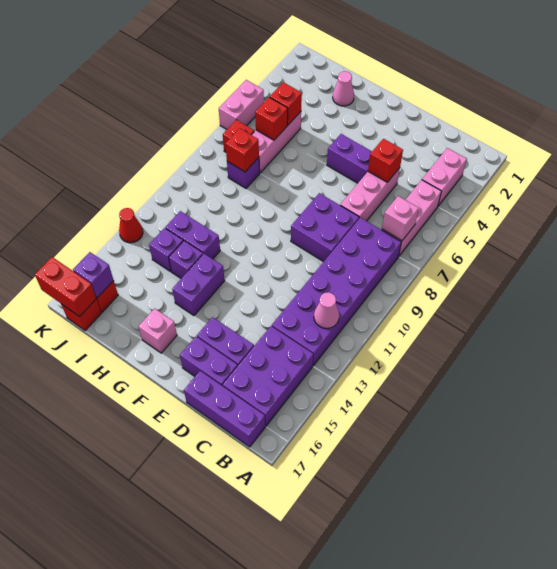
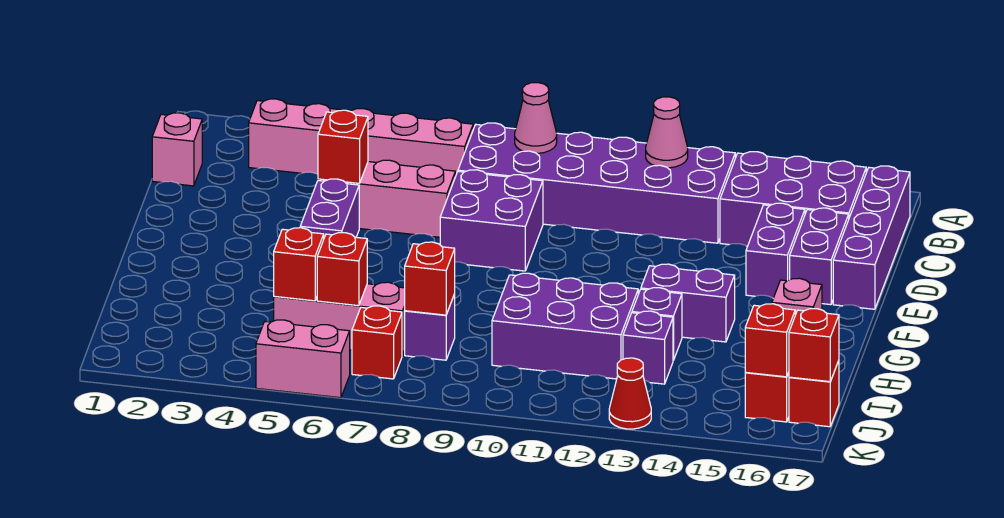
pink 1x1 brick [382,196,419,241] -> pink 1x1 brick moved to [152,113,202,186]
purple 1x3 brick [184,371,265,447] -> purple 1x4 brick [833,166,910,309]
pink 1x1 cone [333,71,354,106] -> pink 1x1 cone moved to [515,83,557,153]
purple 1x2 brick [165,211,220,259] -> purple 2x3 brick [492,273,638,379]
purple 1x1 brick [73,252,114,298] -> red 1x1 brick [745,304,795,377]
red 1x2 brick [35,257,96,316] -> red 1x1 brick [789,309,839,382]

